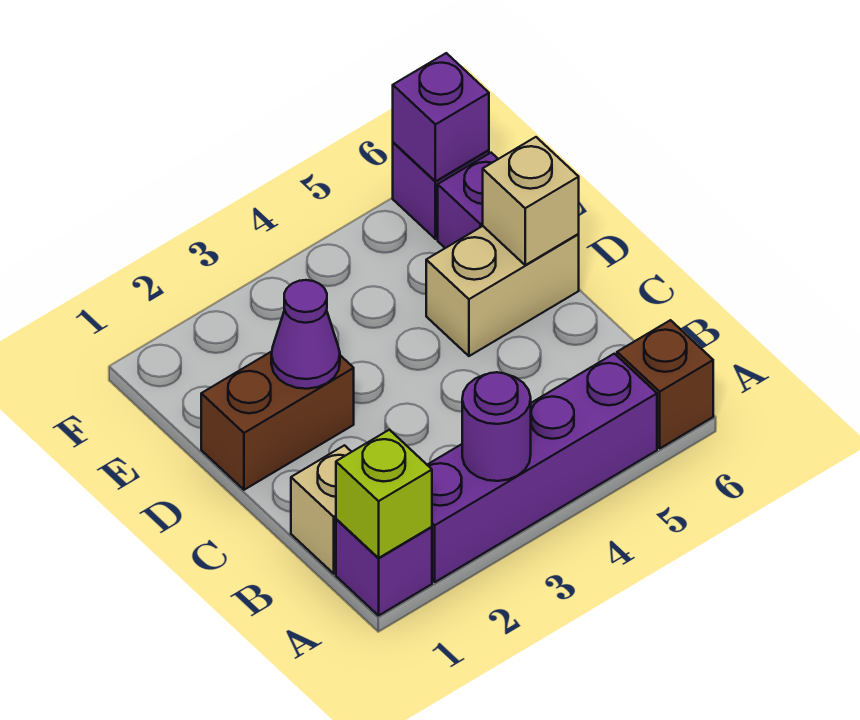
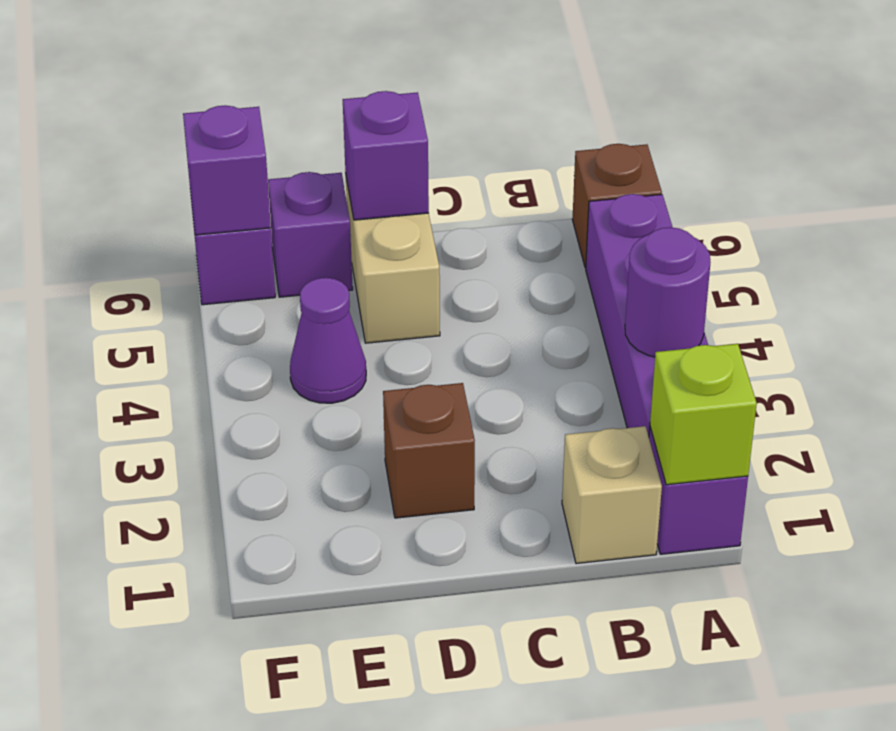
brown 1x2 brick [201,352,354,490] -> brown 1x1 brick [383,383,475,518]
purple 1x1 cone [271,280,340,389] -> purple 1x1 cone moved to [290,278,366,403]
tan 1x1 brick [483,137,579,265] -> purple 1x1 brick [343,91,429,220]

